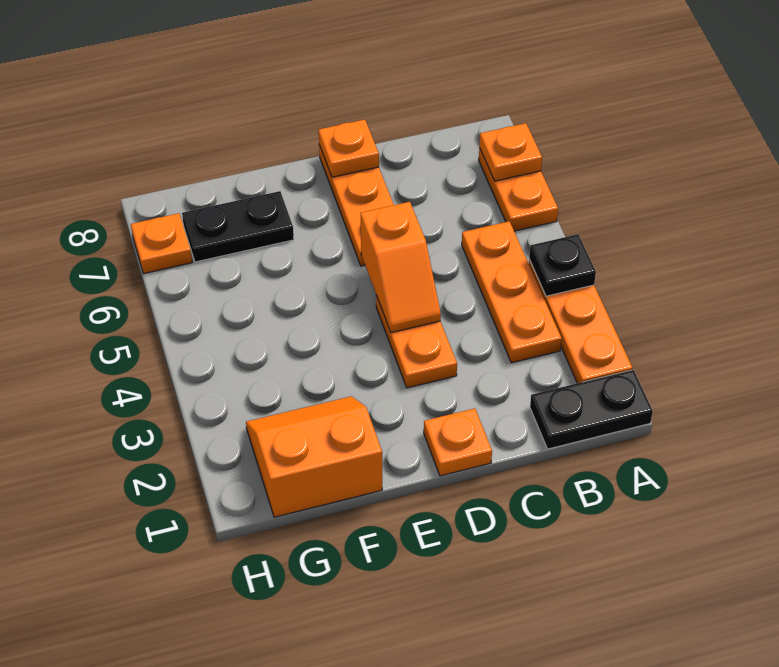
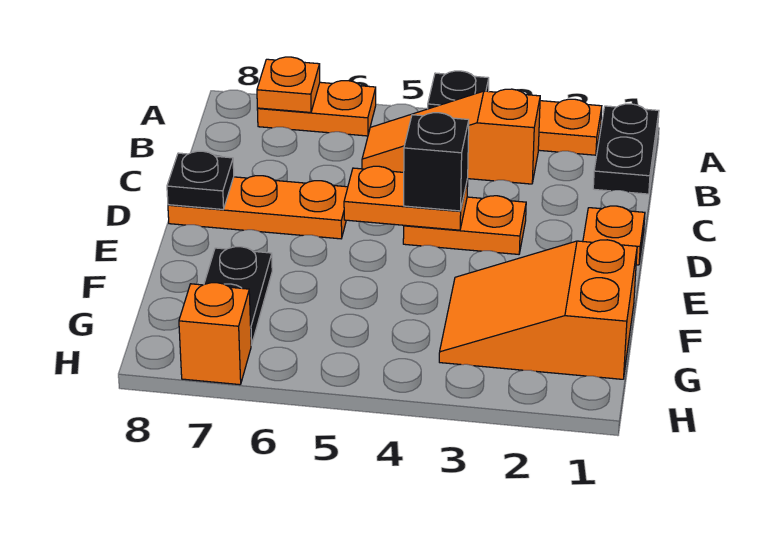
orange 1x3 plate [462,221,562,363] -> orange 1x3 slope [362,89,540,184]
orange 1x2 slope [360,202,441,333] -> orange 1x2 plate [344,166,468,230]
none -> black 1x1 brick [404,113,469,211]
orange 1x1 plate [319,120,379,177] -> black 1x1 plate [167,151,234,209]
orange 2x2 slope [246,396,382,517] -> orange 2x3 slope [439,240,637,379]
orange 1x1 plate [131,213,192,273] -> orange 1x1 brick [179,283,251,385]

